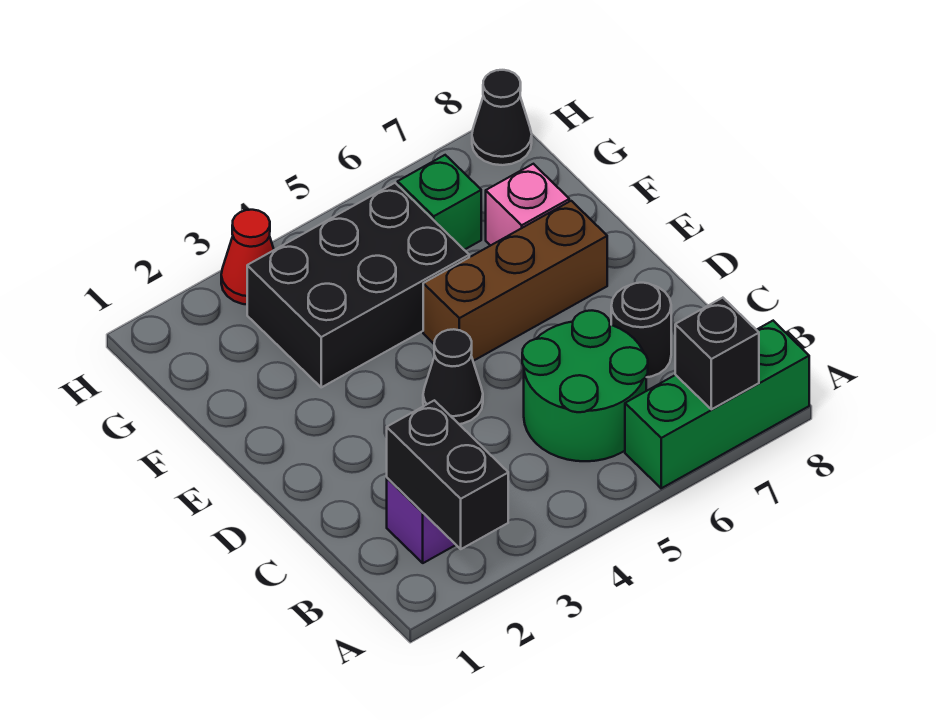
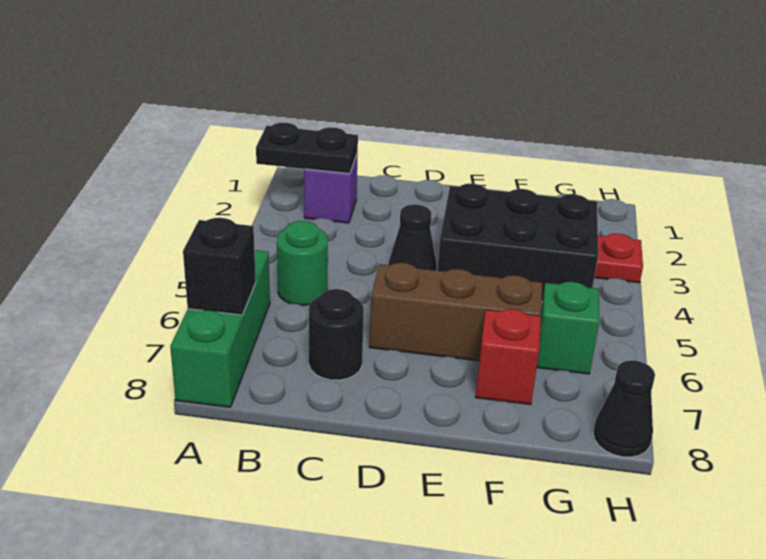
black 1x2 brick [387,400,508,549] -> black 1x2 plate [256,123,358,174]
green 2x2 round brick [522,311,648,461] -> green 1x1 round brick [277,221,328,305]
brown 1x3 brick [423,201,607,361] -> brown 1x3 brick turned to [369,263,542,361]
black 2x3 brick [247,183,469,387] -> black 2x3 brick turned to [437,184,598,301]
pink 1x1 brick [486,164,569,245] -> red 1x1 brick [476,309,541,405]
red 1x1 cone [221,210,274,304] -> red 1x1 plate [594,234,643,283]

